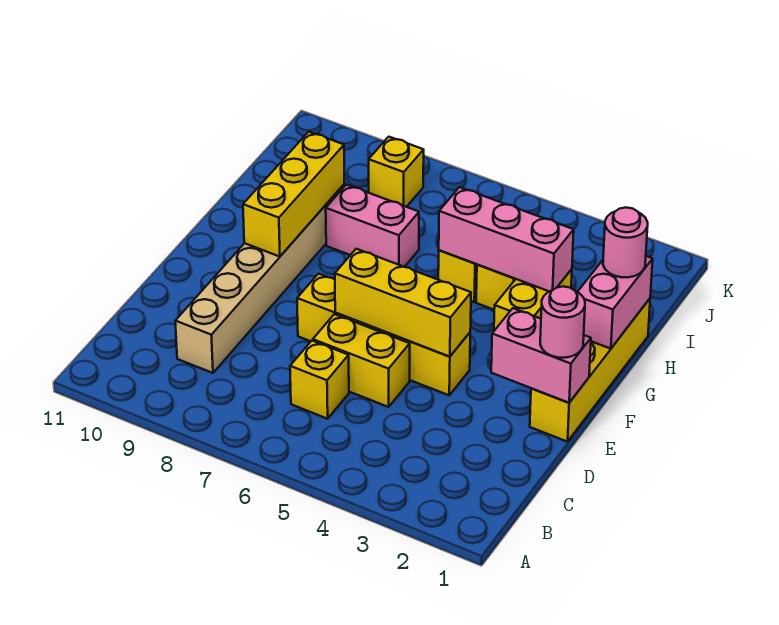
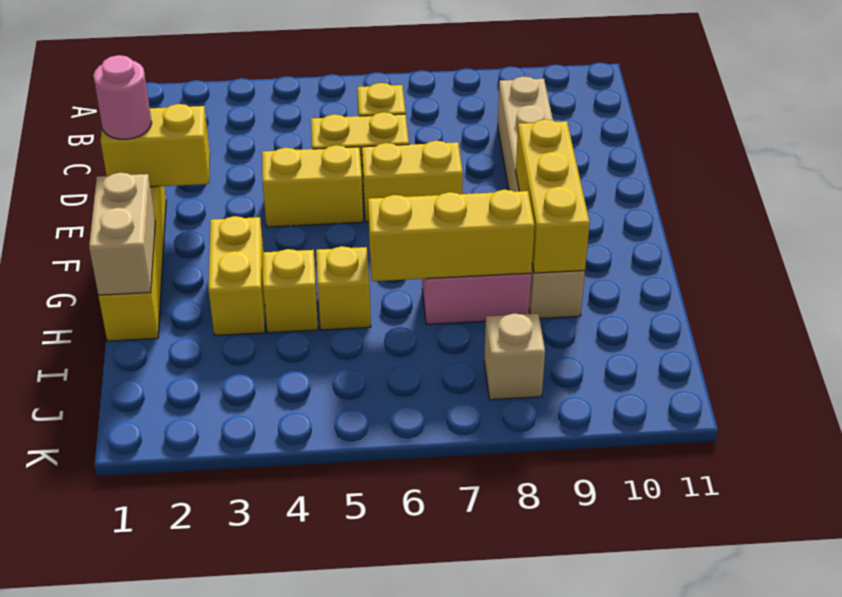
pink 1x2 brick [491,308,591,403] -> yellow 1x2 brick [100,104,210,187]
yellow 1x3 brick [335,249,471,357] -> yellow 1x3 brick moved to [368,190,535,281]
pink 1x2 brick [578,256,653,349] -> tan 1x2 brick [89,173,155,295]
pink 1x1 round brick [603,208,648,278] -> none
pink 1x3 brick [439,187,574,291] -> none
yellow 1x1 brick [369,137,424,207] -> tan 1x1 brick [484,313,545,400]

